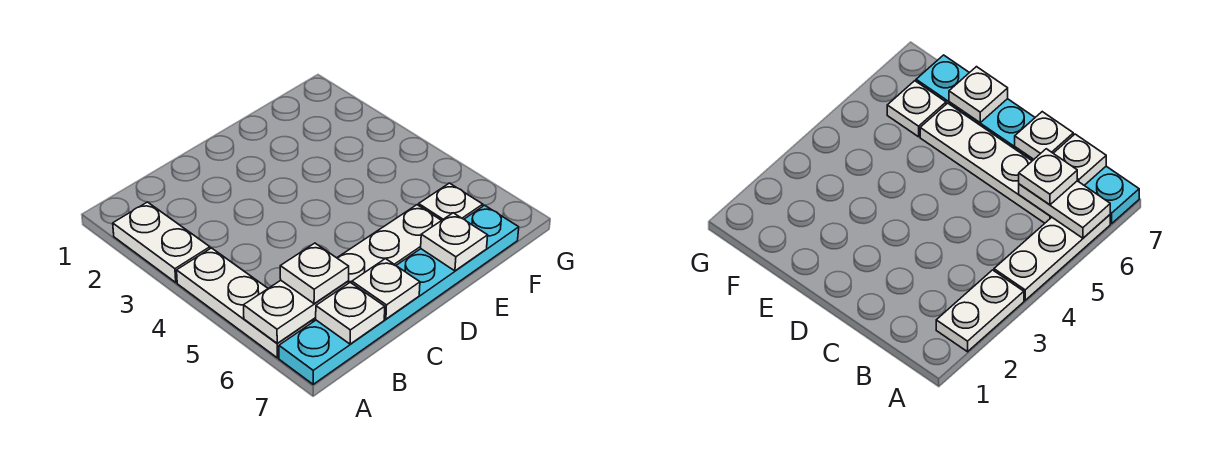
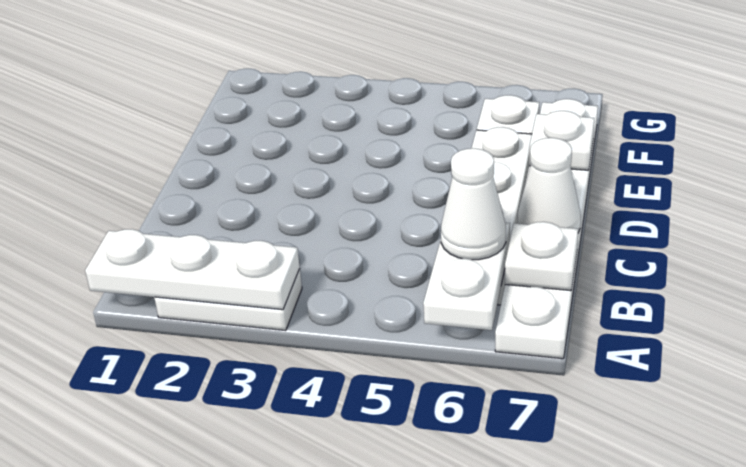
white 1x3 plate [177,248,312,358] -> white 1x3 plate moved to [85,229,300,310]
cyan 1x6 plate [279,205,519,384] -> white 1x6 plate [495,99,598,359]
white 1x1 plate [280,243,349,304] -> white 1x1 cone [441,148,506,260]
white 1x1 plate [352,259,420,319] -> white 1x1 cone [518,138,581,232]

